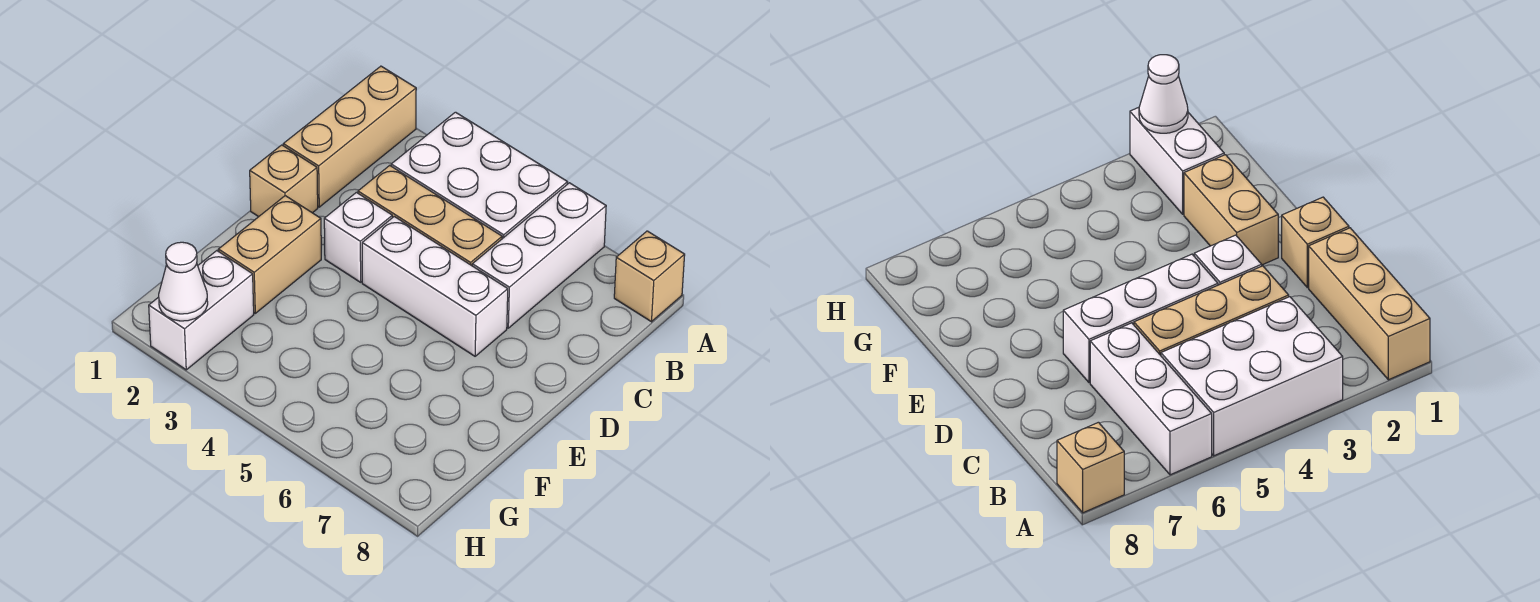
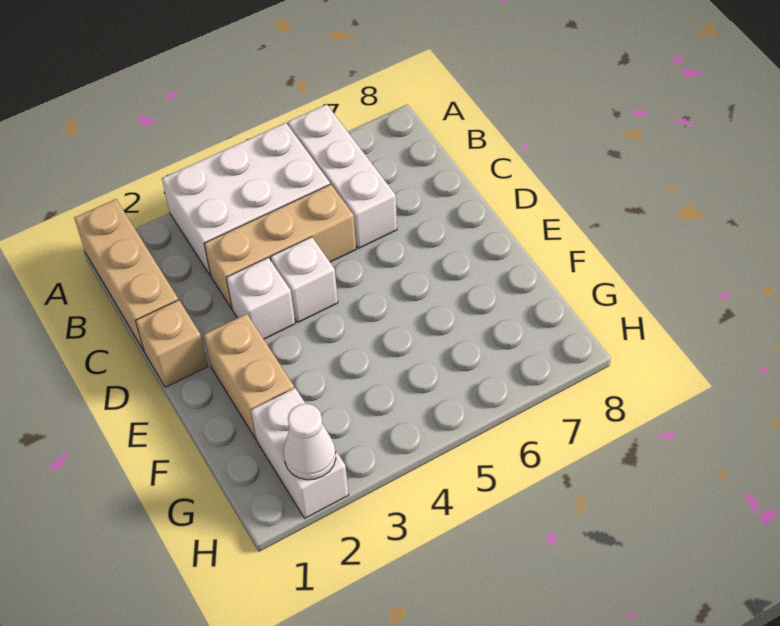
tan 1x1 brick [614,231,685,322] -> none
white 1x3 brick [362,217,508,356] -> white 1x1 brick [271,237,338,323]

